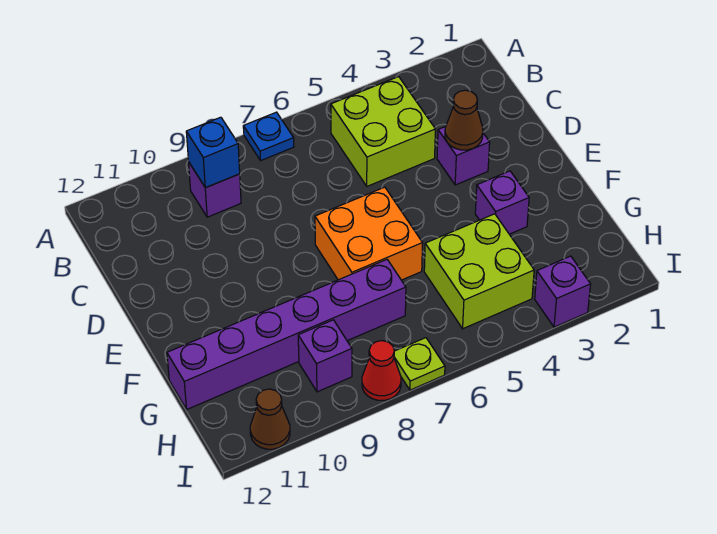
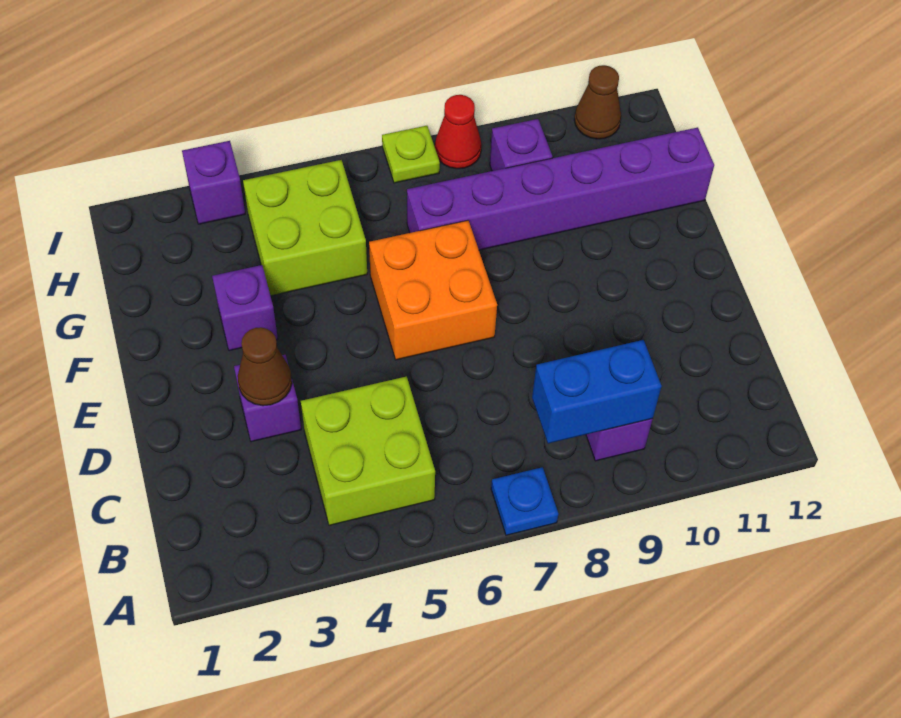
blue 1x1 brick [186,117,240,188] -> blue 1x2 brick [532,340,662,444]

